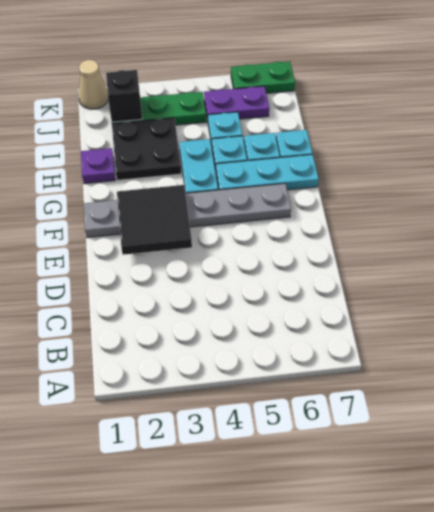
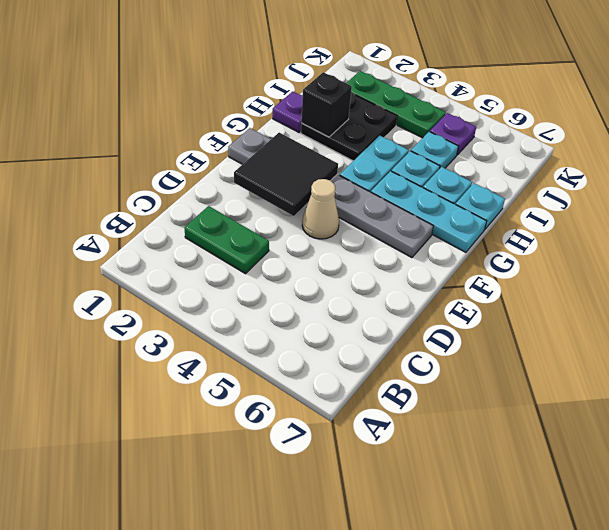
black 1x1 brick [106,70,142,122] -> black 1x1 brick moved to [301,72,352,137]
purple 1x2 plate [204,86,269,120] -> purple 1x1 plate [430,113,476,155]
tan 1x1 cone [78,60,108,109] -> tan 1x1 cone moved to [302,179,339,239]
green 1x2 plate [231,61,295,93] -> green 1x2 plate moved to [184,206,269,274]

